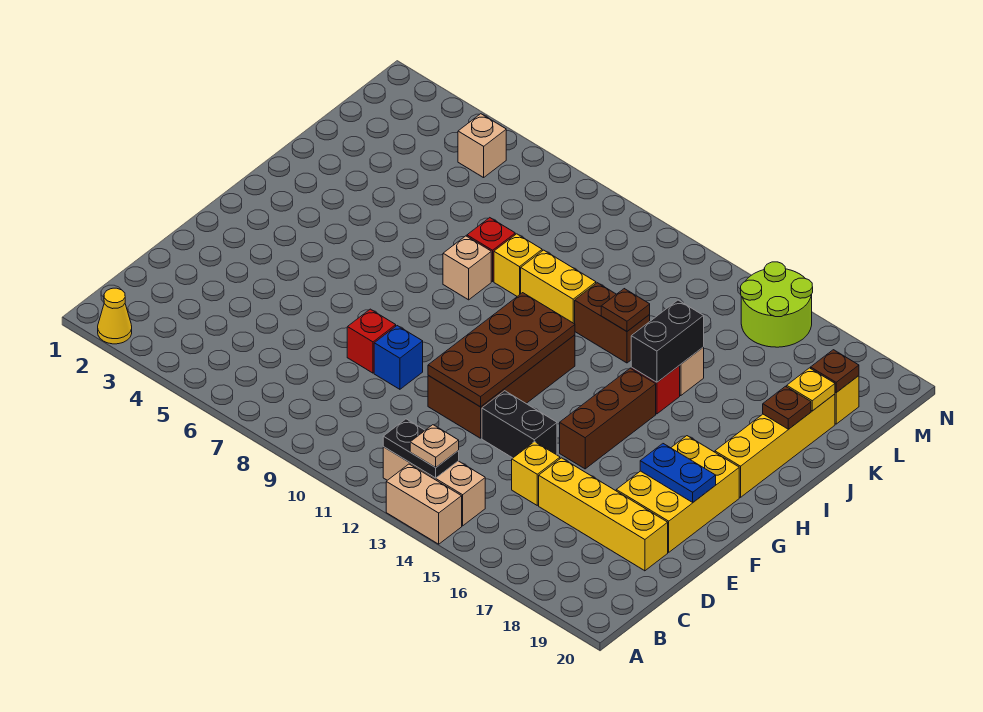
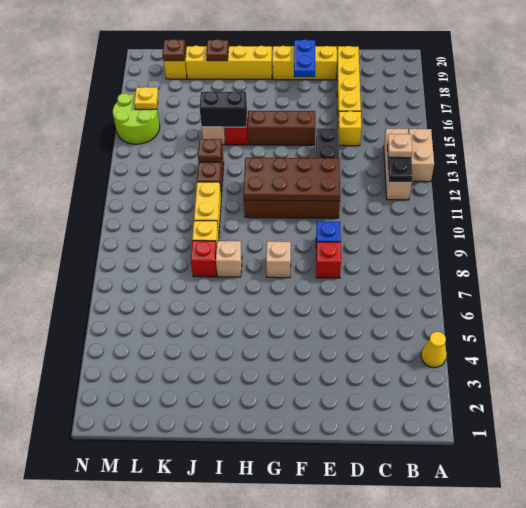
yellow 1x1 cone [98,288,132,344] -> yellow 1x1 cone moved to [421,332,447,368]
yellow 2x3 brick [616,436,739,552] -> yellow 1x3 brick [272,46,337,80]
yellow 1x1 plate [787,368,835,411] -> yellow 1x1 plate moved to [134,87,159,109]
tan 1x1 brick [458,114,506,178] -> tan 1x1 brick moved to [266,241,291,278]

